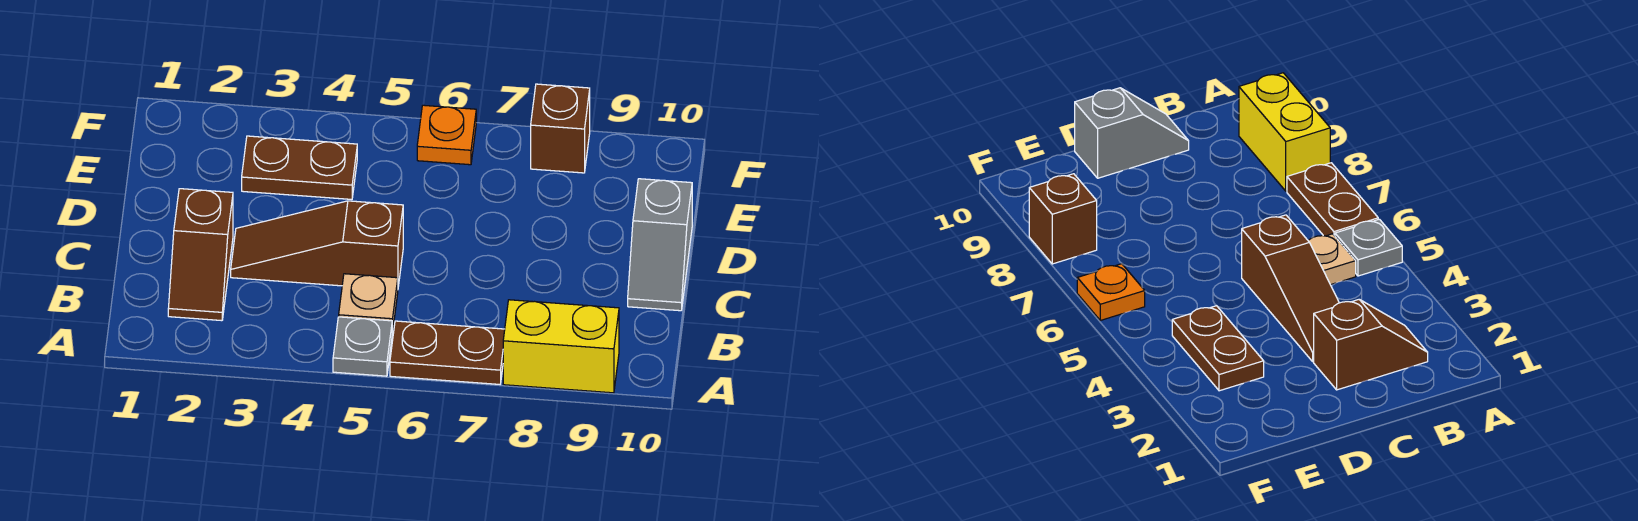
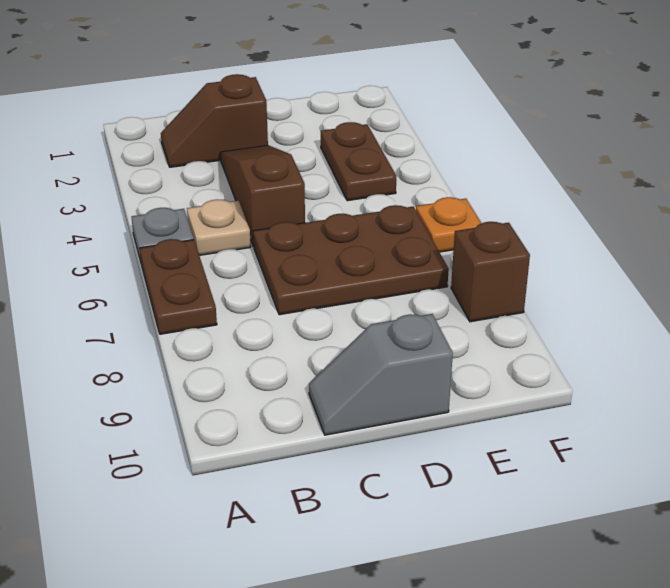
yellow 1x2 brick [503,300,619,393] -> none
none -> brown 2x3 plate [253,205,449,315]

